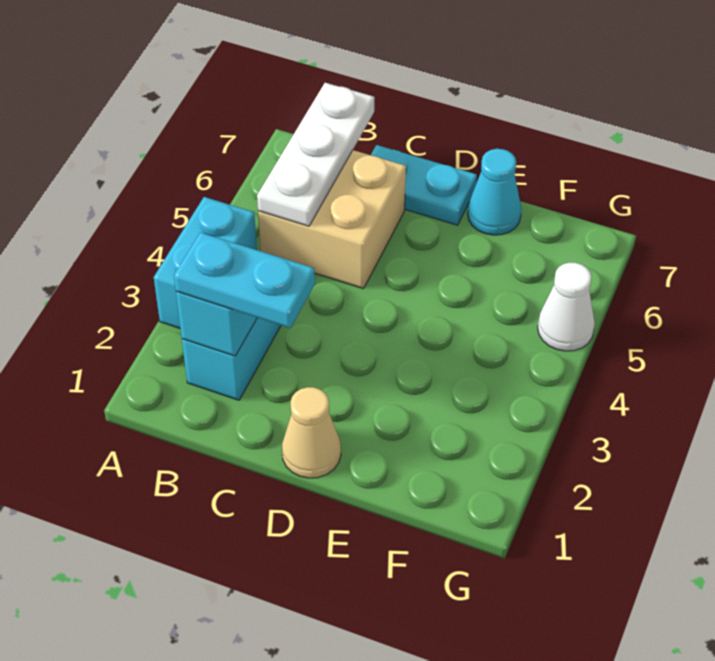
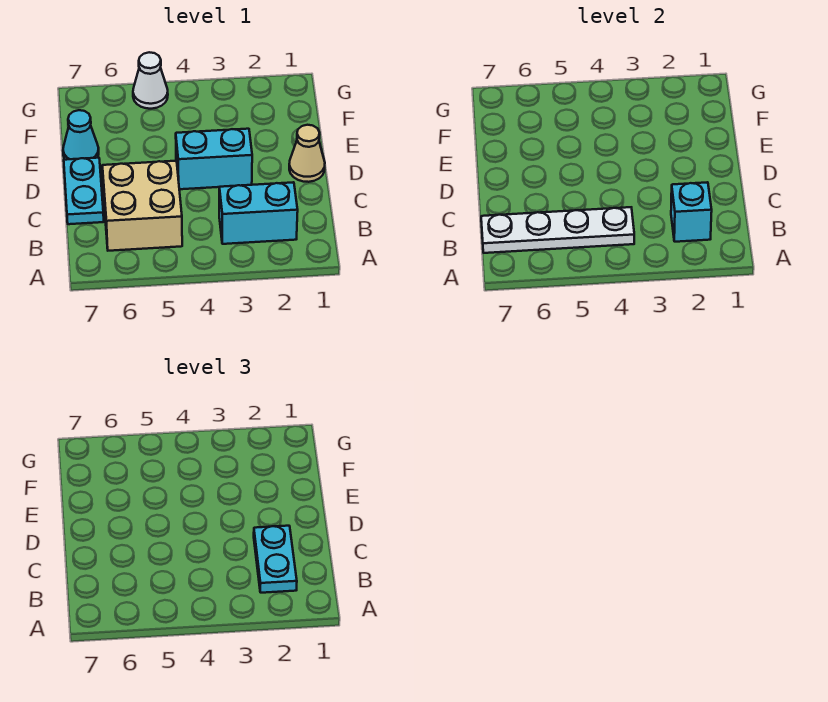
cyan 1x2 brick [154,197,257,328] -> cyan 1x2 brick moved to [176,129,252,189]
white 1x3 plate [257,83,374,226] -> white 1x4 plate [481,207,634,253]

